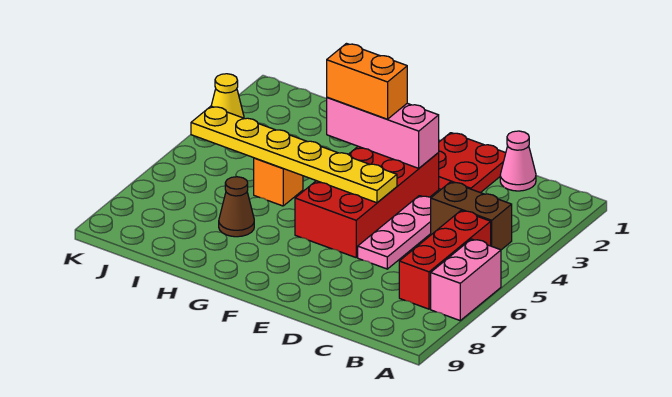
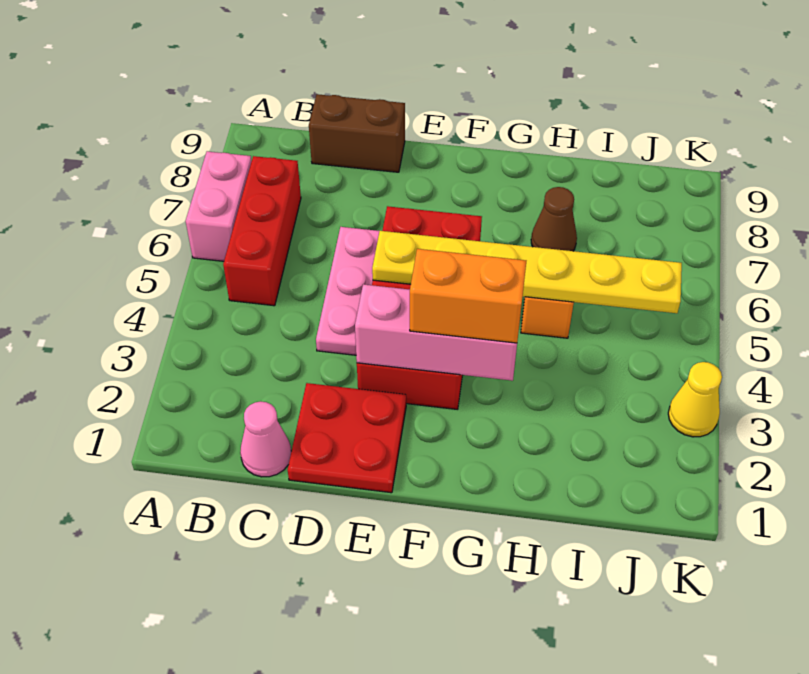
brown 1x2 brick [431,182,512,250] -> brown 1x2 brick moved to [309,94,405,172]

